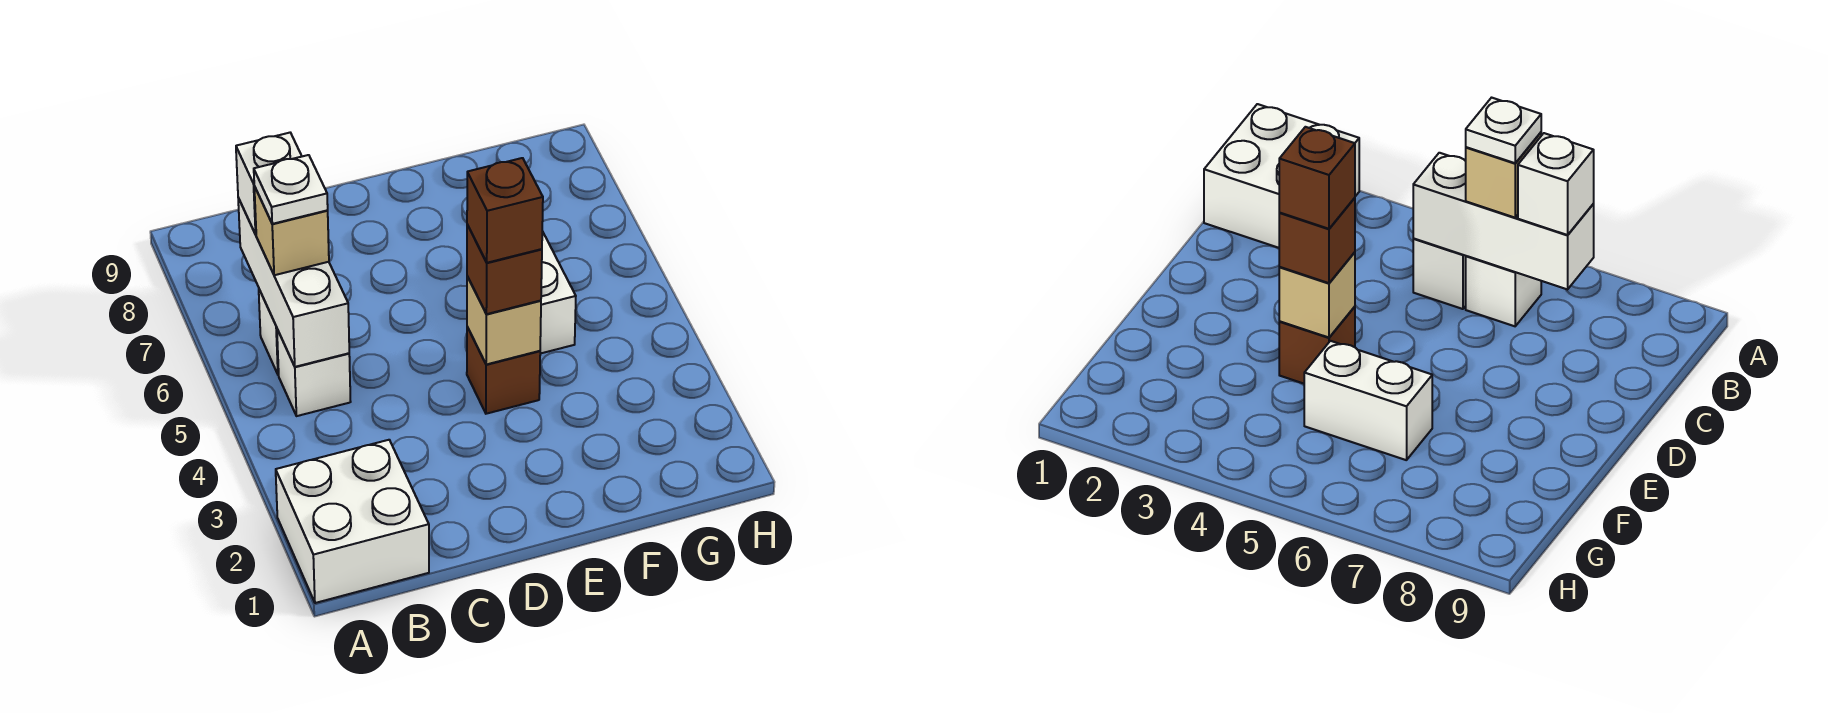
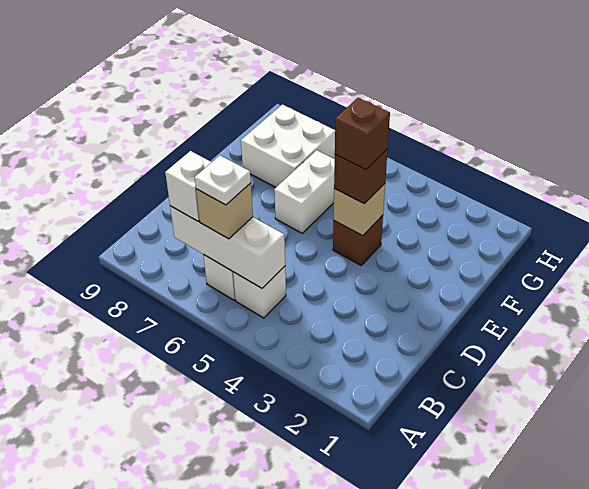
white 2x2 brick [276,440,429,603] -> white 2x2 brick moved to [241,105,335,187]
white 1x2 brick [540,231,576,354] -> white 1x2 brick turned to [274,150,335,233]

